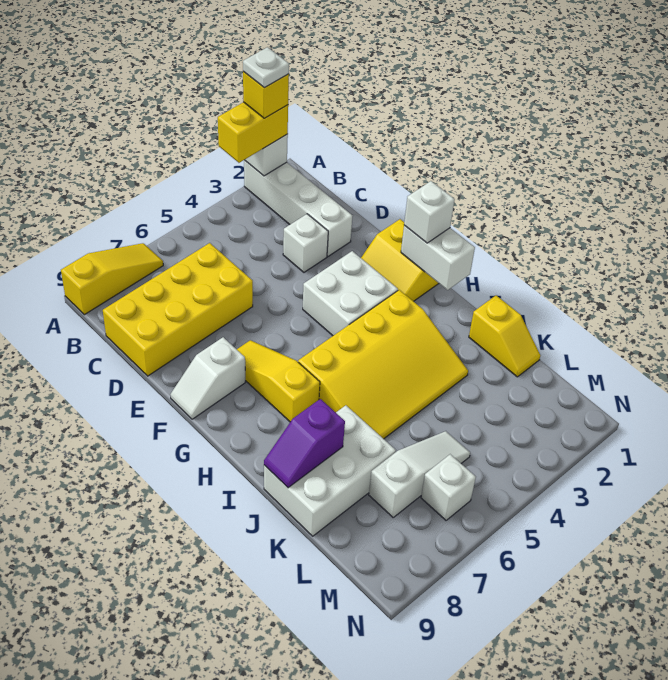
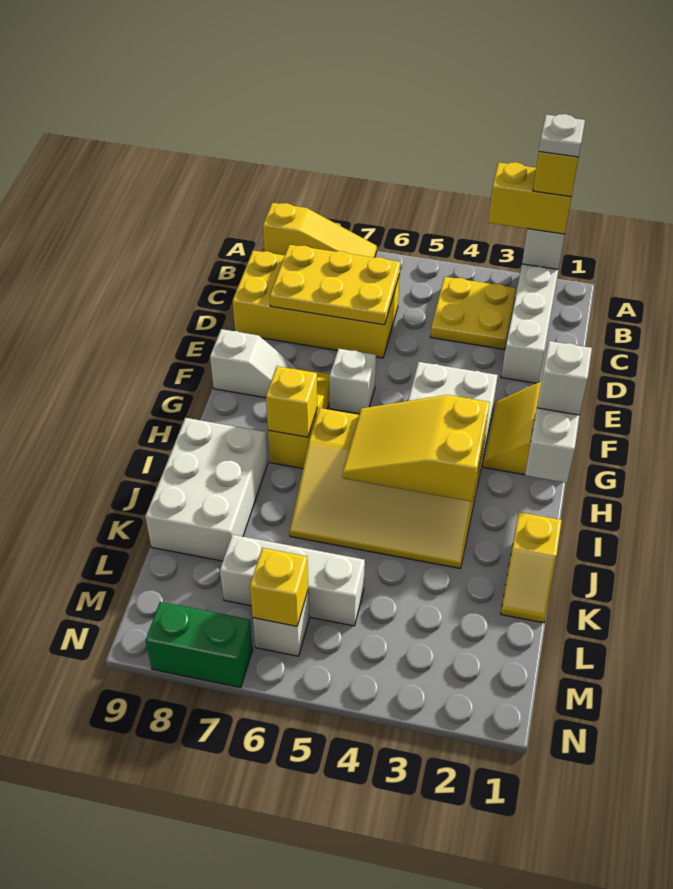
none -> yellow 2x2 plate [431,277,516,349]
none -> yellow 2x3 plate [270,245,400,325]
white 1x1 brick [283,214,328,272] -> white 1x1 brick moved to [329,349,376,414]
white 1x2 slope [170,337,245,419] -> white 1x2 slope turned to [210,329,298,398]
none -> yellow 2x3 slope [342,395,490,501]
none -> yellow 1x1 brick [266,366,317,437]
white 2x3 brick [264,405,396,536] -> white 2x3 brick turned to [145,418,268,561]
purple 1x2 slope [264,399,345,488] -> none
white 1x3 slope [369,431,470,517] -> white 1x3 brick [220,535,365,626]
none -> yellow 1x1 brick [250,548,308,626]
none -> green 1x2 brick [146,602,253,688]

